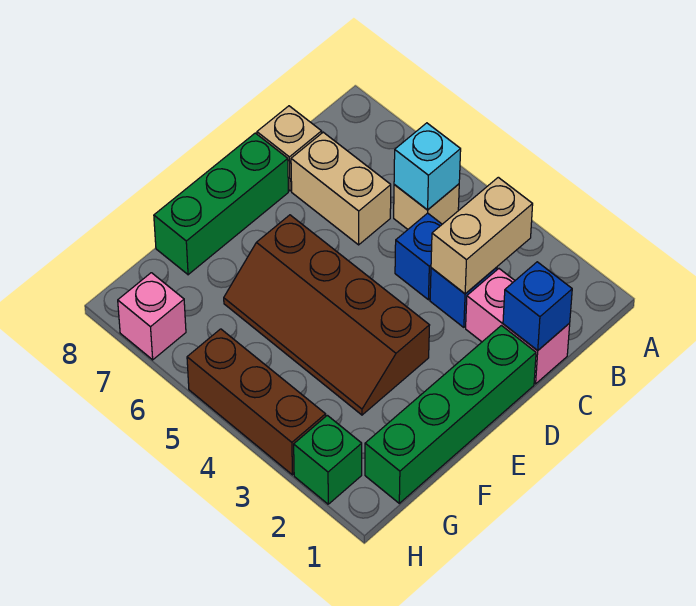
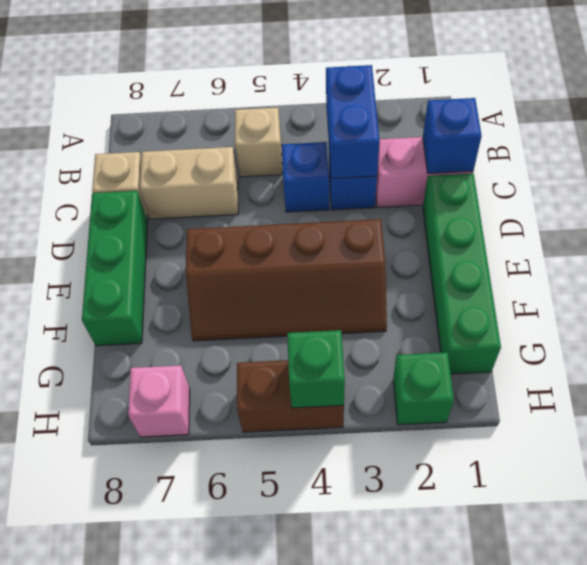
tan 1x2 brick [431,177,533,294] -> blue 1x2 brick [326,65,380,179]
cyan 1x1 brick [394,123,461,210] -> none
brown 1x3 brick [187,329,326,475] -> brown 1x2 brick [237,360,344,432]
none -> green 1x1 brick [287,330,345,408]

